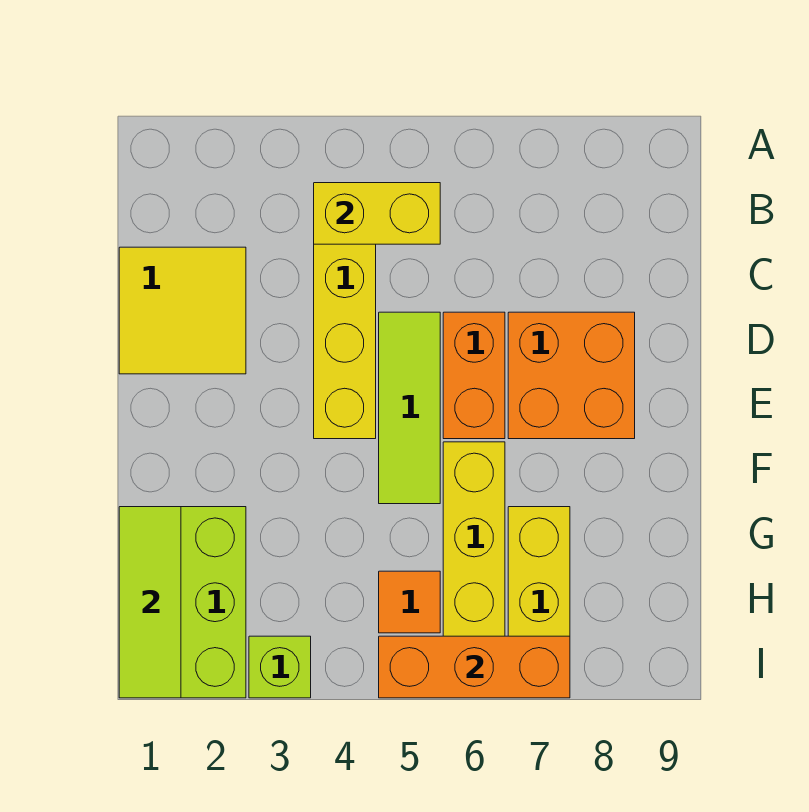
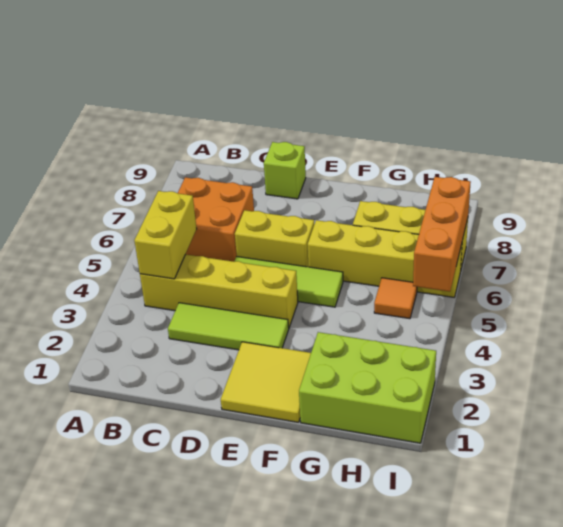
yellow 2x2 tile [119,247,246,374] -> yellow 2x2 tile moved to [221,342,311,422]
orange 1x2 brick [443,312,505,439] -> yellow 1x2 brick [235,210,314,267]
orange 2x2 brick [508,312,635,439] -> orange 2x2 brick moved to [178,177,254,262]
lime 1x3 tile [119,507,181,698] -> lime 1x3 tile moved to [168,303,289,350]
lime 1x1 brick [249,636,311,698] -> lime 1x1 brick moved to [264,142,306,199]

